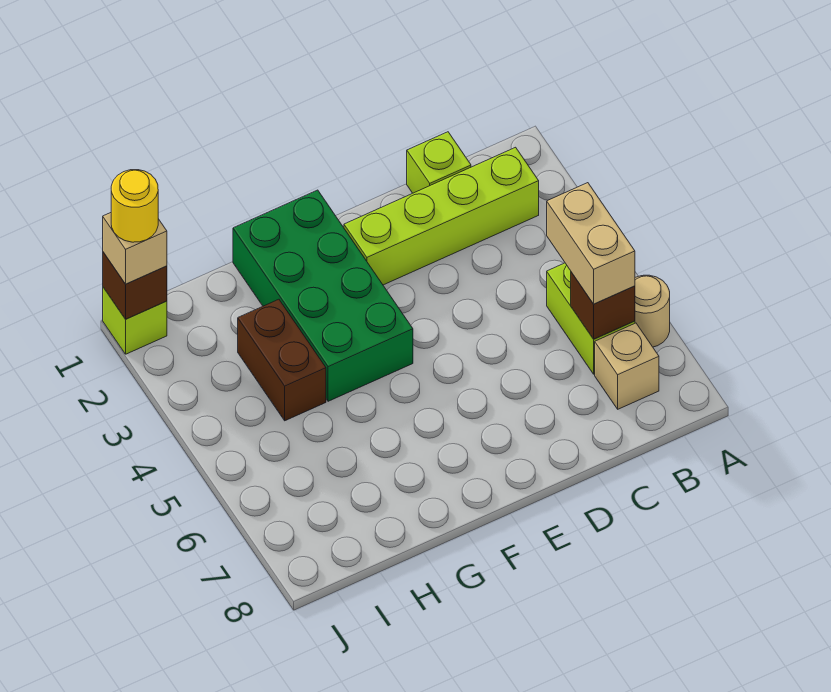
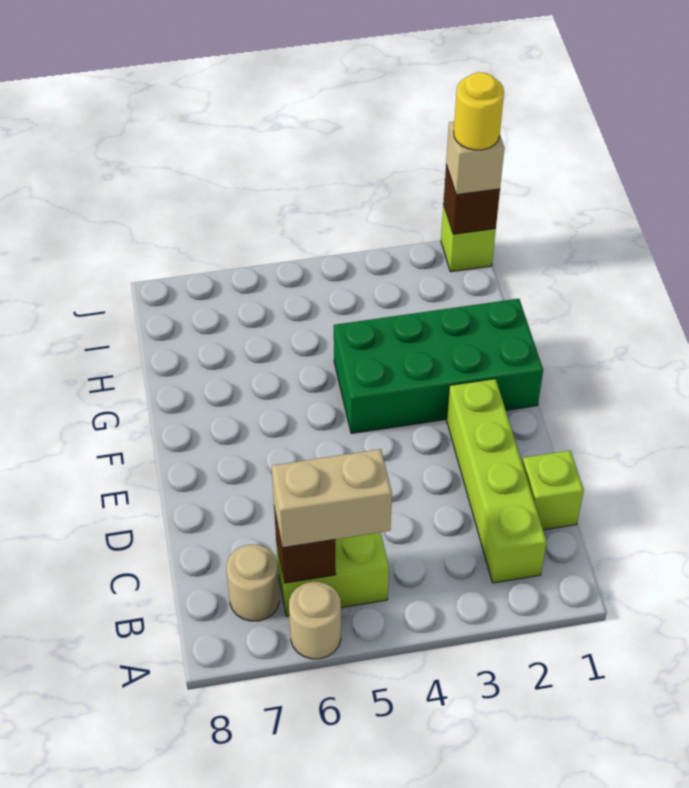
tan 1x1 brick [595,323,659,409] -> tan 1x1 round brick [227,545,280,621]
brown 1x2 brick [238,299,326,421] -> none

